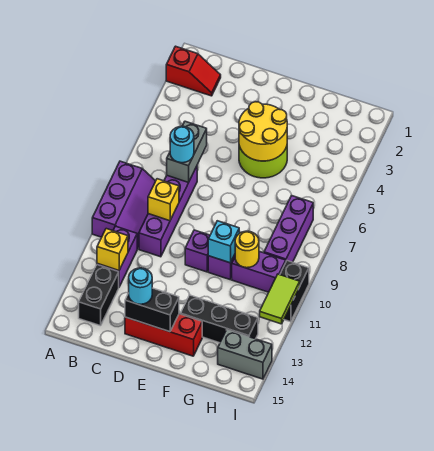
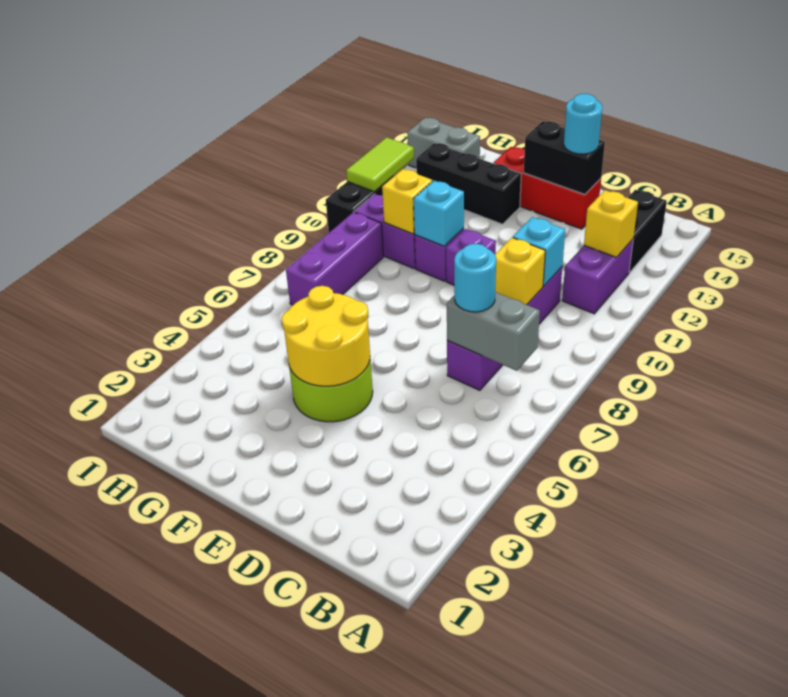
red 1x2 slope [166,46,221,96] -> none
purple 2x3 slope [92,161,155,249] -> none
grey 1x2 brick [167,121,207,182] -> grey 1x2 brick turned to [447,292,540,371]
none -> cyan 1x1 brick [513,217,565,286]
yellow 1x1 round brick [235,231,259,268] -> yellow 1x1 brick [382,169,432,234]

